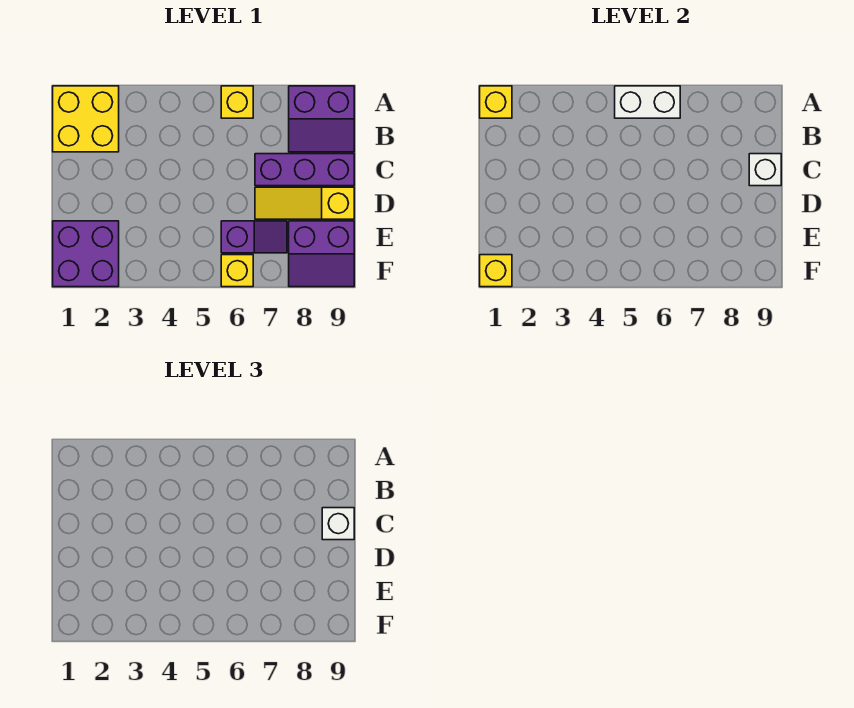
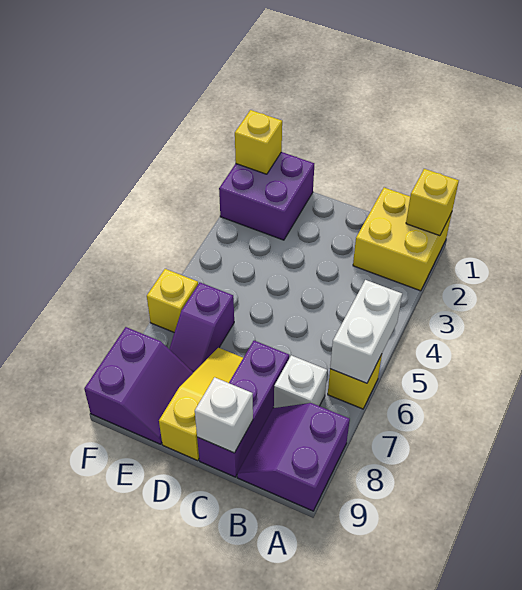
white 1x1 brick [322,508,354,540] -> white 1x1 brick moved to [274,355,327,408]
purple 2x2 slope [289,221,354,287] -> purple 2x2 slope turned to [84,327,193,444]

